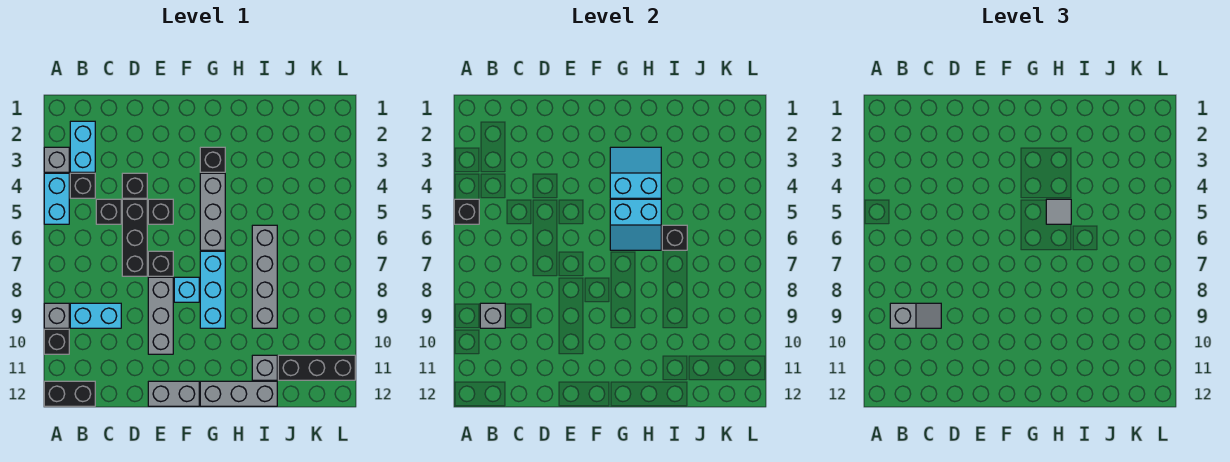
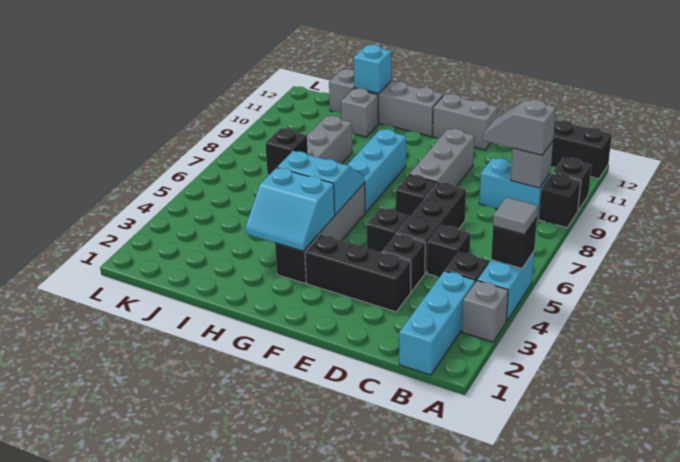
grey 1x1 brick [44,303,69,328] -> black 1x1 brick [539,173,581,228]
cyan 1x2 brick [70,121,95,172] -> cyan 1x3 brick [399,271,475,375]
cyan 1x1 brick [174,277,199,302] -> cyan 1x1 brick moved to [354,45,391,94]
grey 1x3 brick [200,381,277,406] -> grey 1x4 brick [329,69,443,136]
grey 1x1 tile [1046,199,1071,224] -> grey 1x1 tile moved to [493,197,538,235]
black 1x3 brick [278,355,355,380] -> black 1x3 brick moved to [305,235,411,312]

